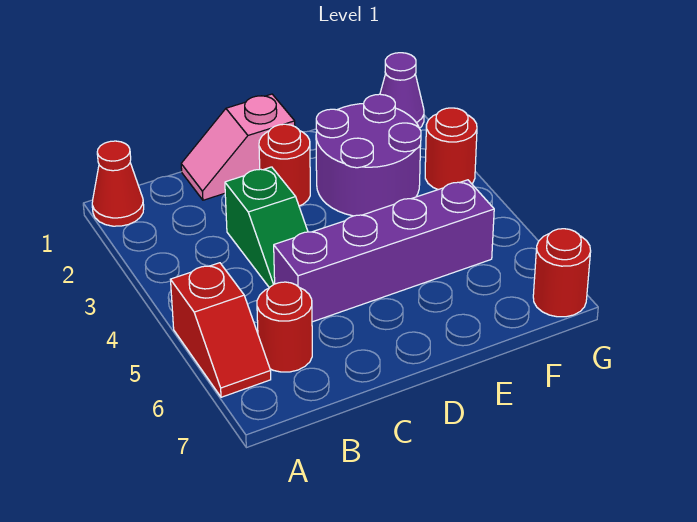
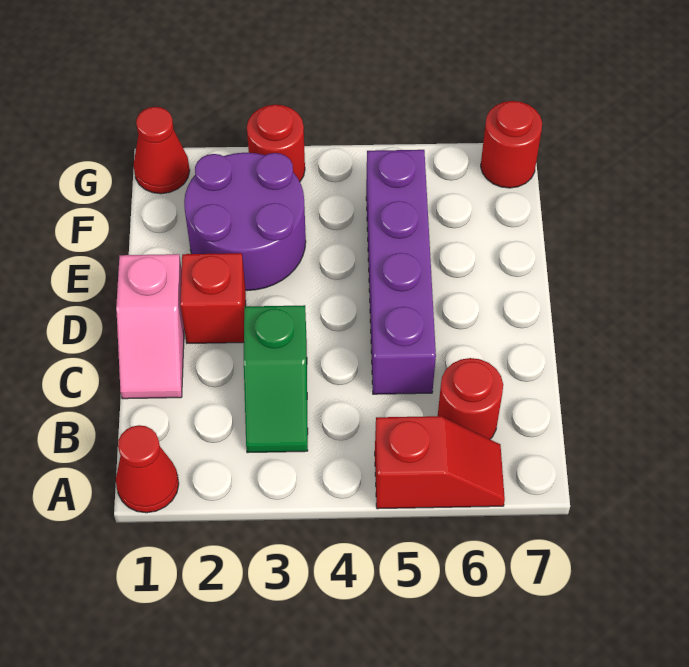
green 1x2 slope [225,167,308,288] -> green 1x2 slope turned to [244,305,308,453]
red 1x1 round brick [259,124,310,206] -> red 1x1 brick [180,253,246,343]
purple 1x1 cone [380,53,424,128] -> red 1x1 cone [134,107,190,194]

